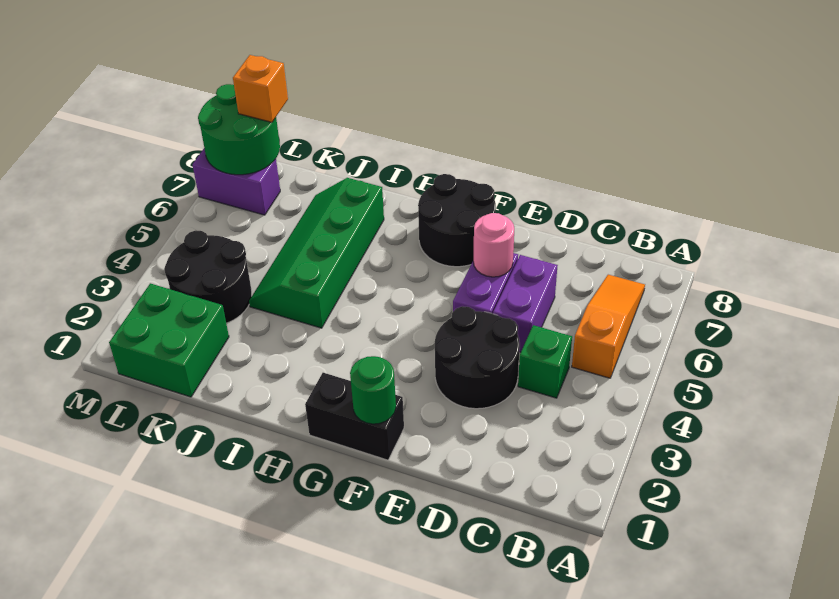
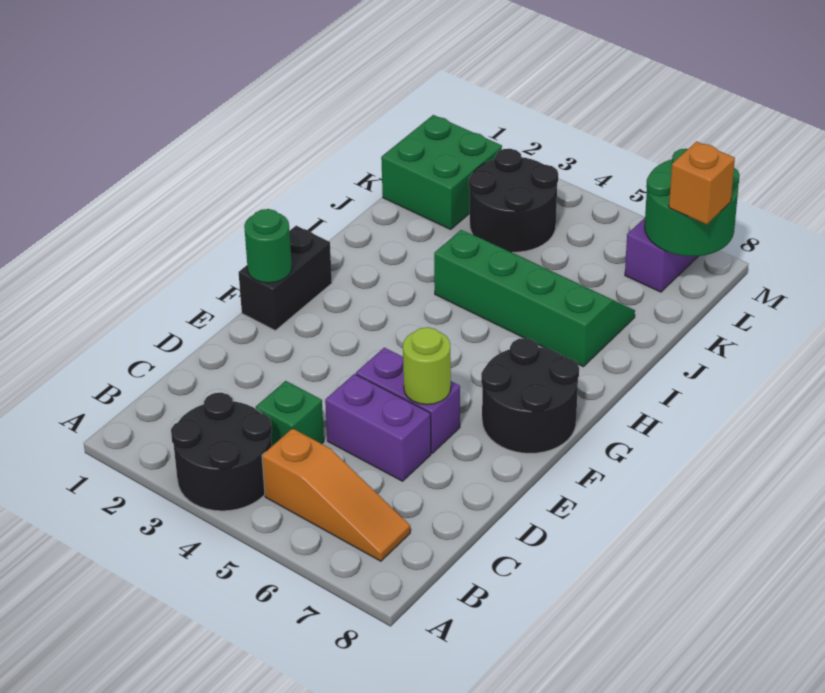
black 2x2 round brick [435,306,520,409] -> black 2x2 round brick moved to [171,393,272,511]
pink 1x1 round brick [473,213,514,277] -> lime 1x1 round brick [403,327,451,405]

